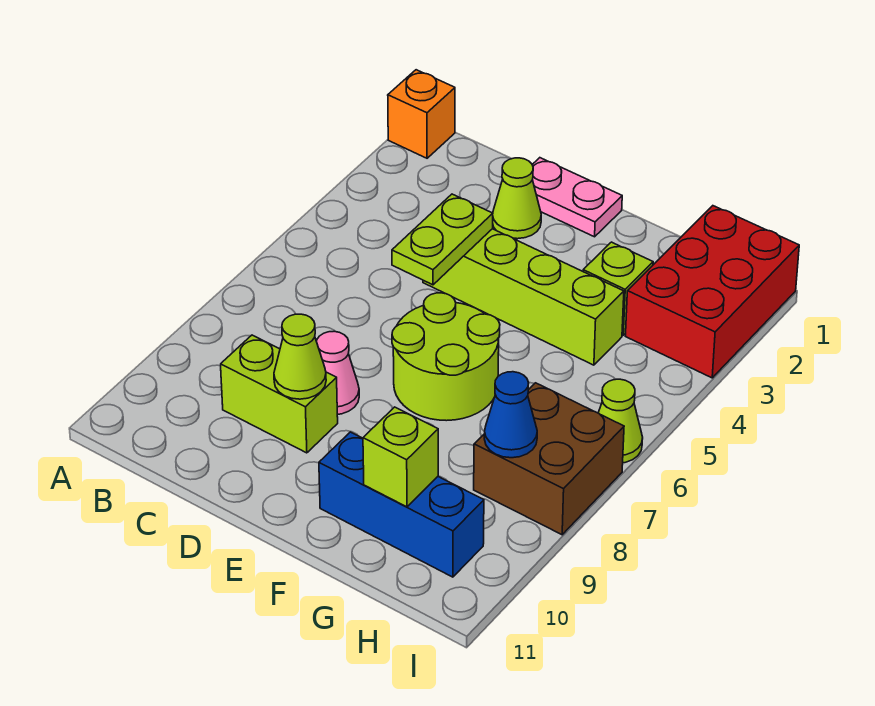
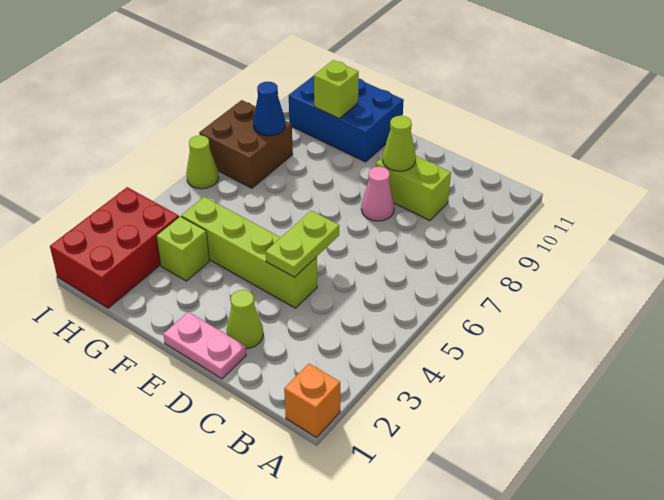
lime 2x2 round brick [392,293,500,421] -> none
blue 1x3 brick [319,432,484,577] -> blue 2x3 brick [289,76,404,162]

